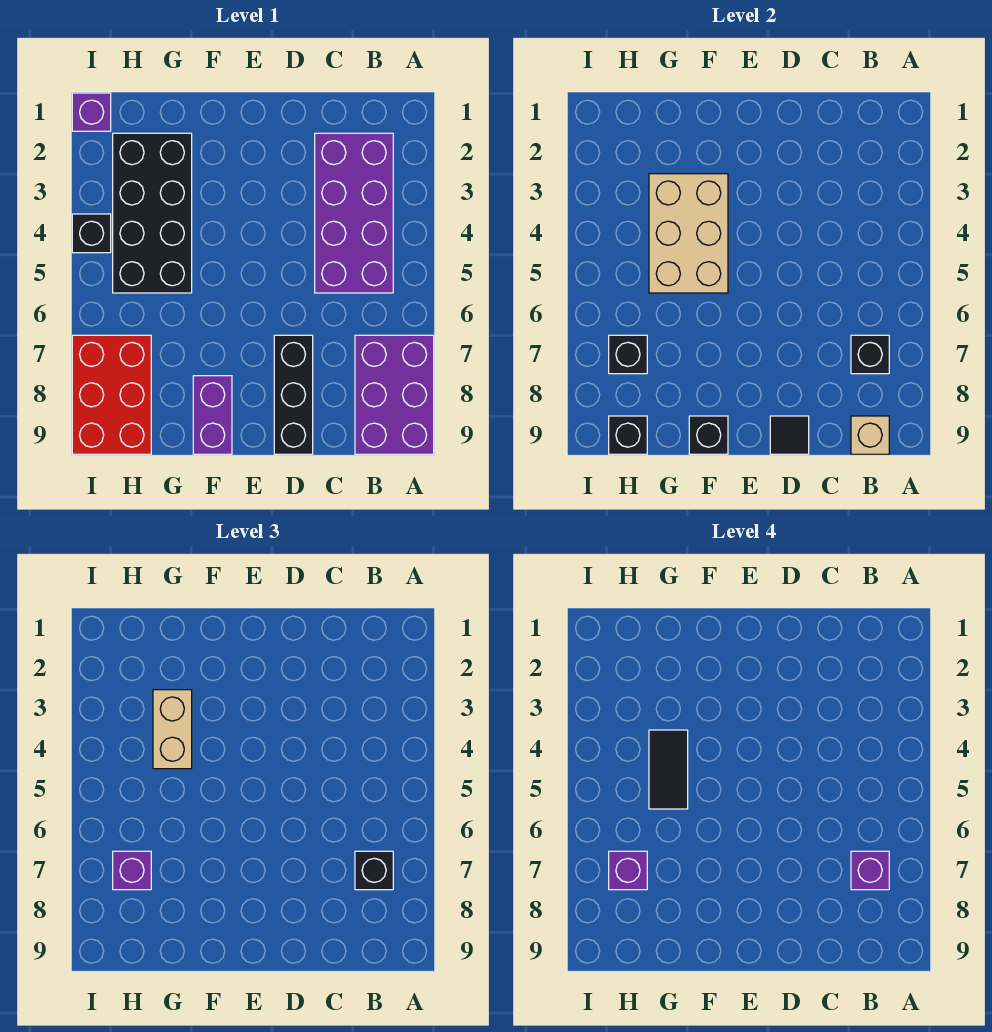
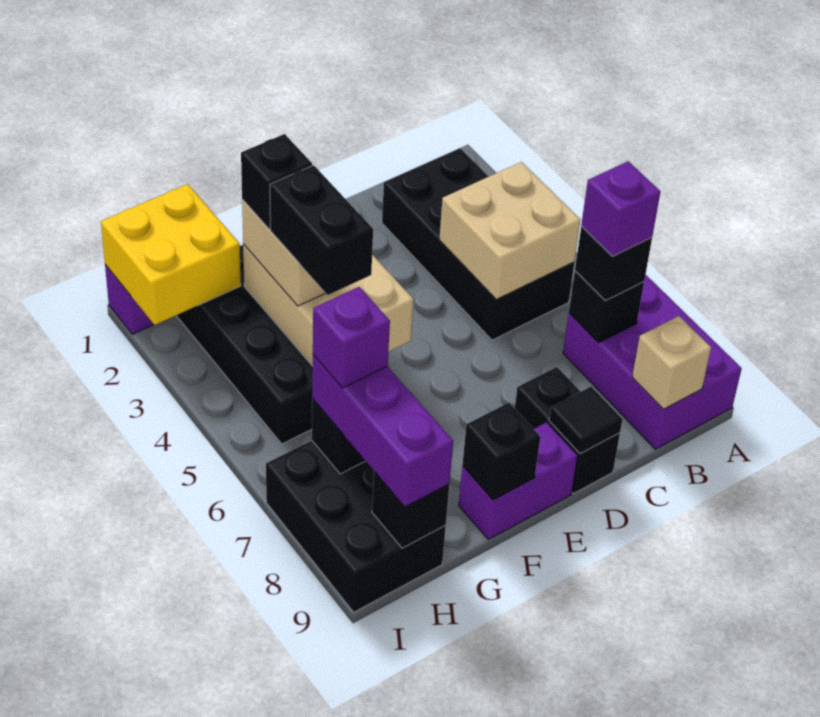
purple 2x4 brick [315,133,393,293] -> black 2x4 brick [382,148,574,340]
none -> tan 2x2 brick [439,162,580,300]
black 1x3 brick [274,335,313,454] -> black 1x2 brick [515,367,620,493]
purple 1x2 brick [193,376,232,454] -> purple 1x2 brick turned to [459,422,578,539]
black 1x2 tile [649,730,688,809] -> black 1x2 brick [270,165,373,295]
none -> yellow 2x2 brick [101,184,241,325]
red 2x3 brick [72,335,151,454] -> black 2x3 brick [266,441,446,612]
purple 1x1 brick [113,851,151,890] -> purple 1x3 brick [312,355,453,507]
black 1x1 brick [72,214,111,253] -> black 1x1 brick moved to [241,134,312,229]

